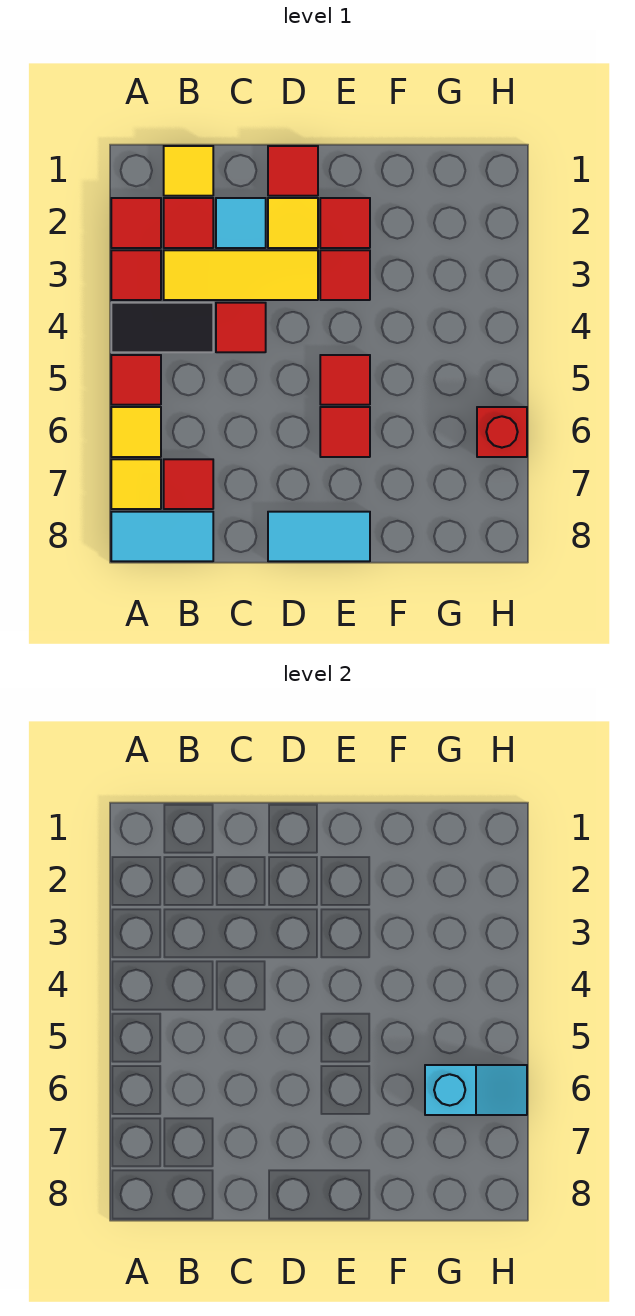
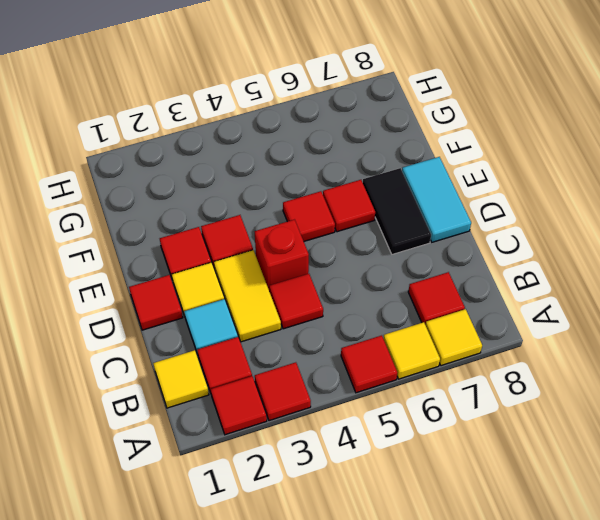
black 1x2 tile [111,303,213,352] -> black 1x2 tile moved to [363,168,431,254]
cyan 1x2 tile [111,512,213,561] -> none
yellow 1x3 tile [164,250,318,300] -> yellow 1x2 tile [214,250,281,342]
cyan 1x2 slope [425,1065,527,1115] -> none
red 1x1 brick [477,407,527,457] -> red 1x1 brick moved to [255,220,309,291]

